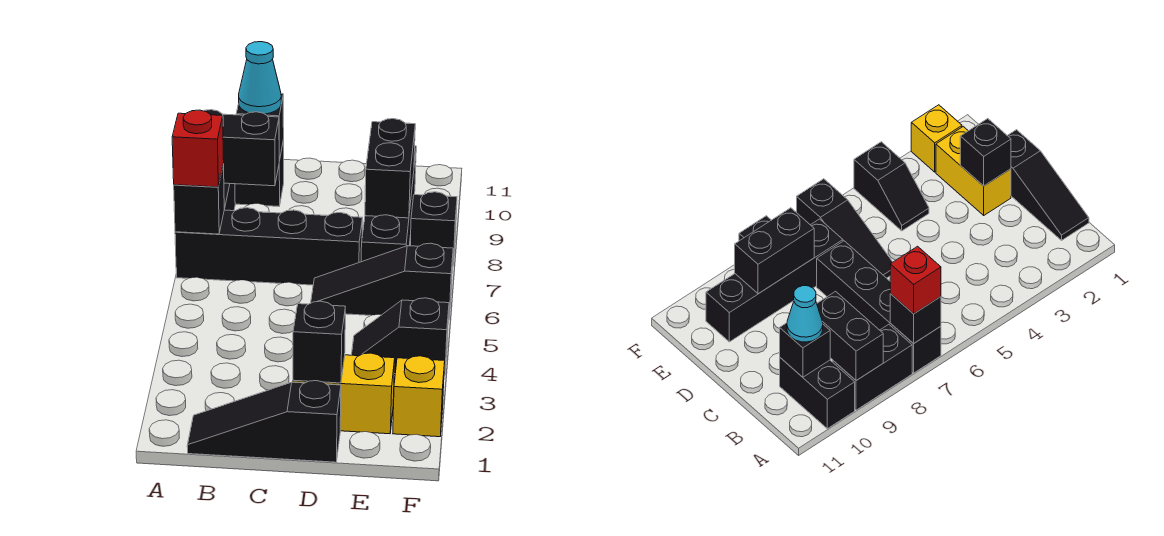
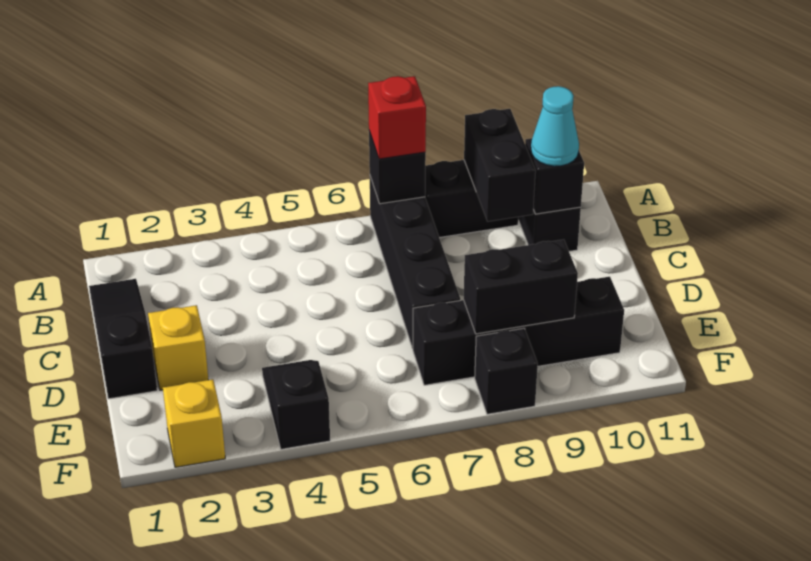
yellow 1x2 brick [293,353,395,434] -> yellow 1x1 brick [148,305,208,390]
black 1x1 brick [293,301,345,383] -> none
black 1x3 slope [311,243,453,320] -> none

